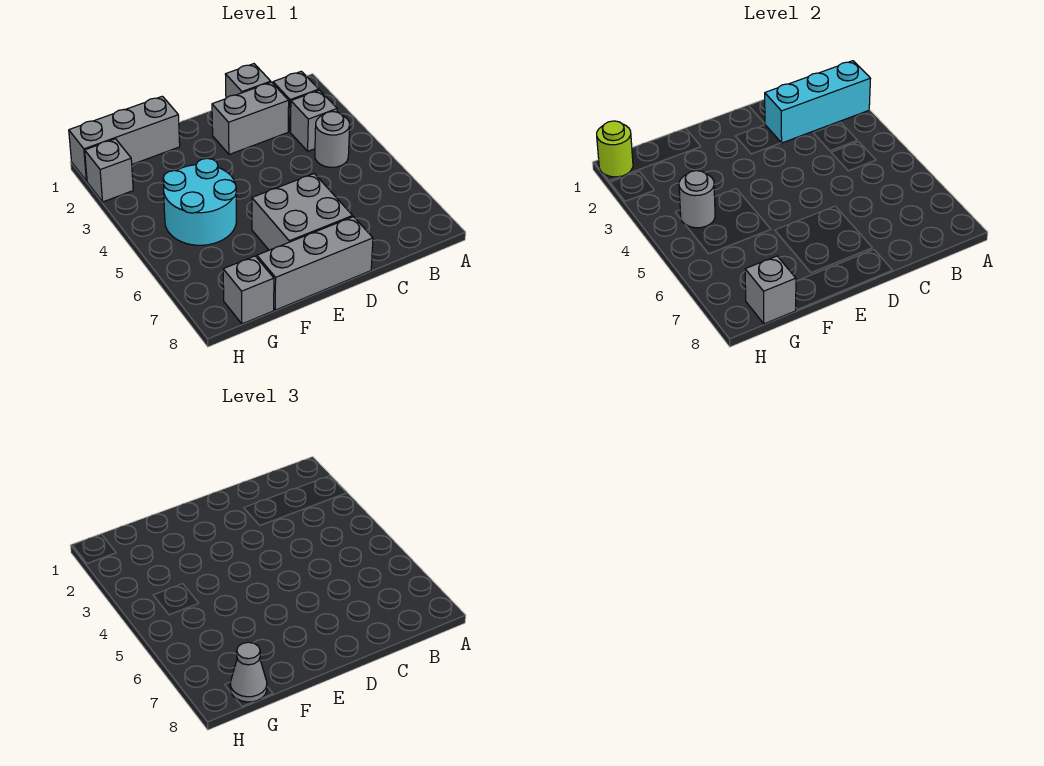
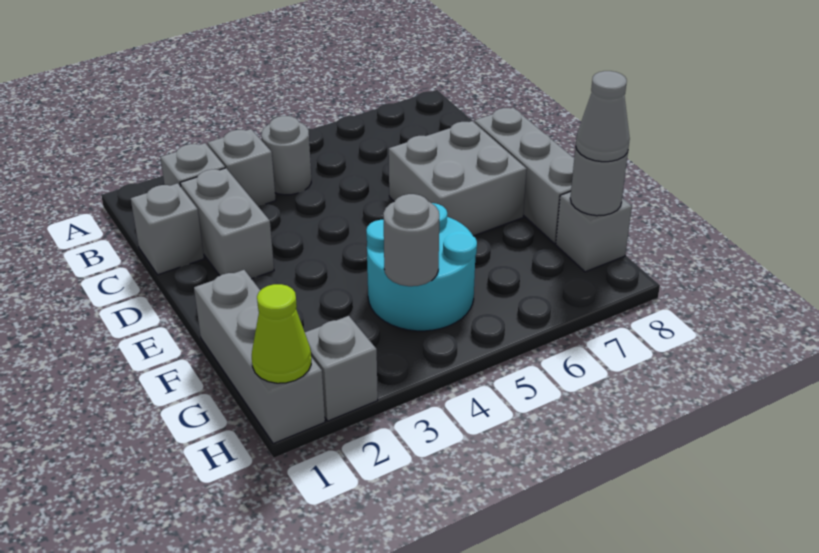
cyan 1x3 brick [765,61,871,143] -> none
grey 1x1 brick [745,256,796,324] -> grey 1x1 round brick [570,146,628,216]
lime 1x1 round brick [597,121,633,177] -> lime 1x1 cone [252,284,311,383]

